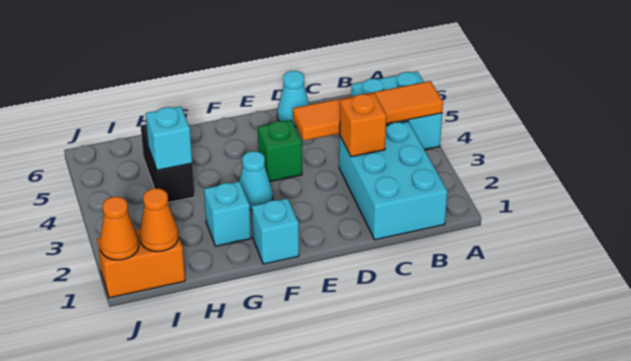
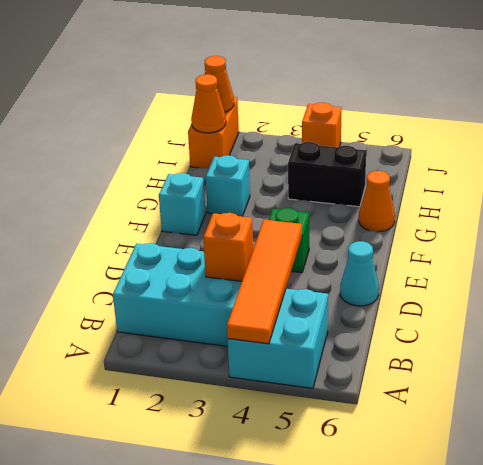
cyan 1x1 cone [240,151,273,210] -> none
none -> orange 1x1 cone [359,171,395,232]
cyan 1x1 brick [146,106,192,170] -> none
none -> orange 1x1 brick [302,103,342,147]

